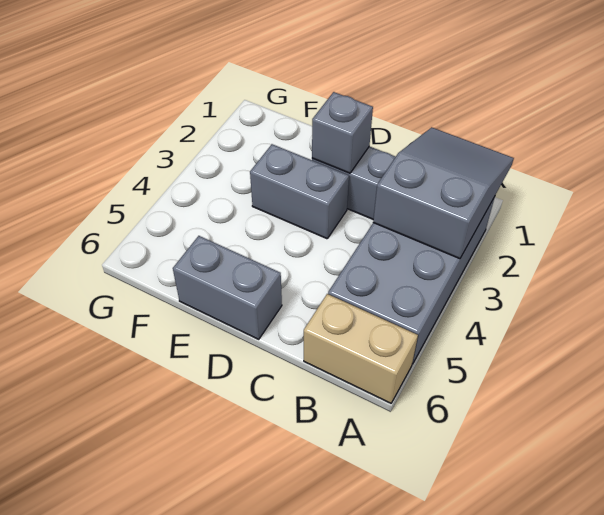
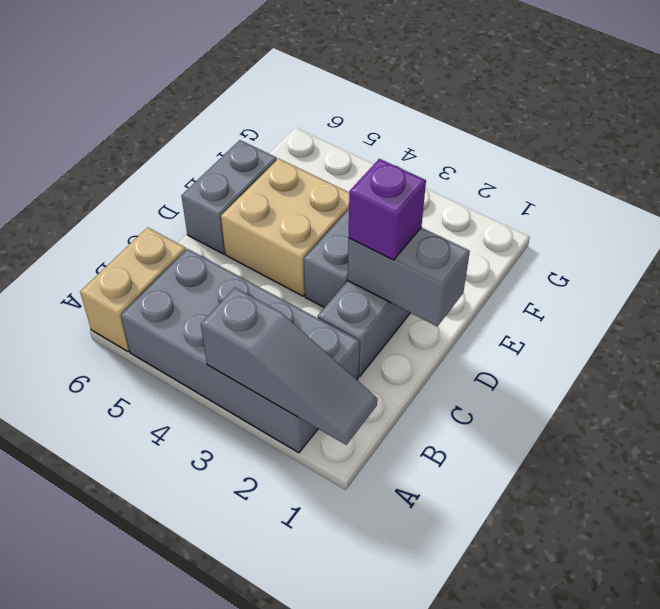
grey 2x3 slope [373,127,514,259] -> grey 1x3 slope [201,288,377,445]
grey 1x1 brick [312,92,373,173] -> grey 1x2 brick [348,228,470,326]
none -> purple 1x1 brick [349,159,426,260]
none -> tan 2x2 brick [221,159,349,296]

